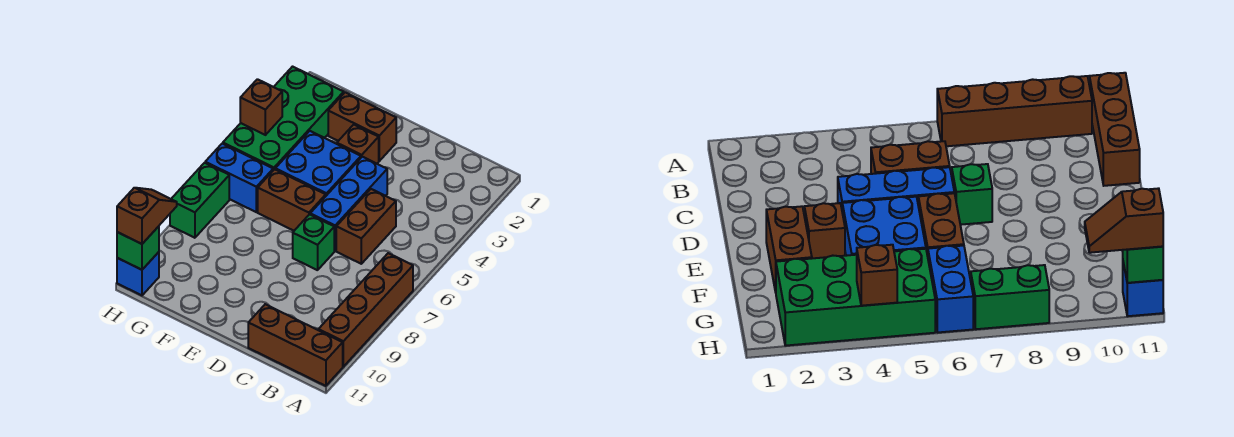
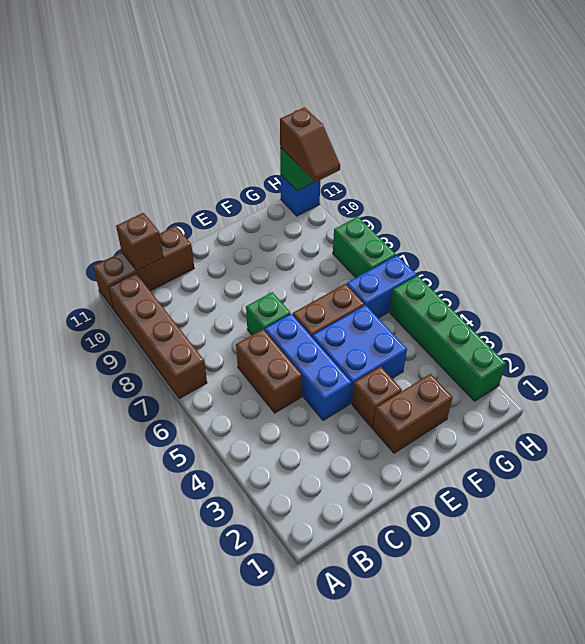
green 2x4 brick [223,67,344,170] -> green 1x4 brick [390,276,506,401]
brown 1x1 brick [240,79,282,135] -> brown 1x1 brick moved to [116,213,164,271]

